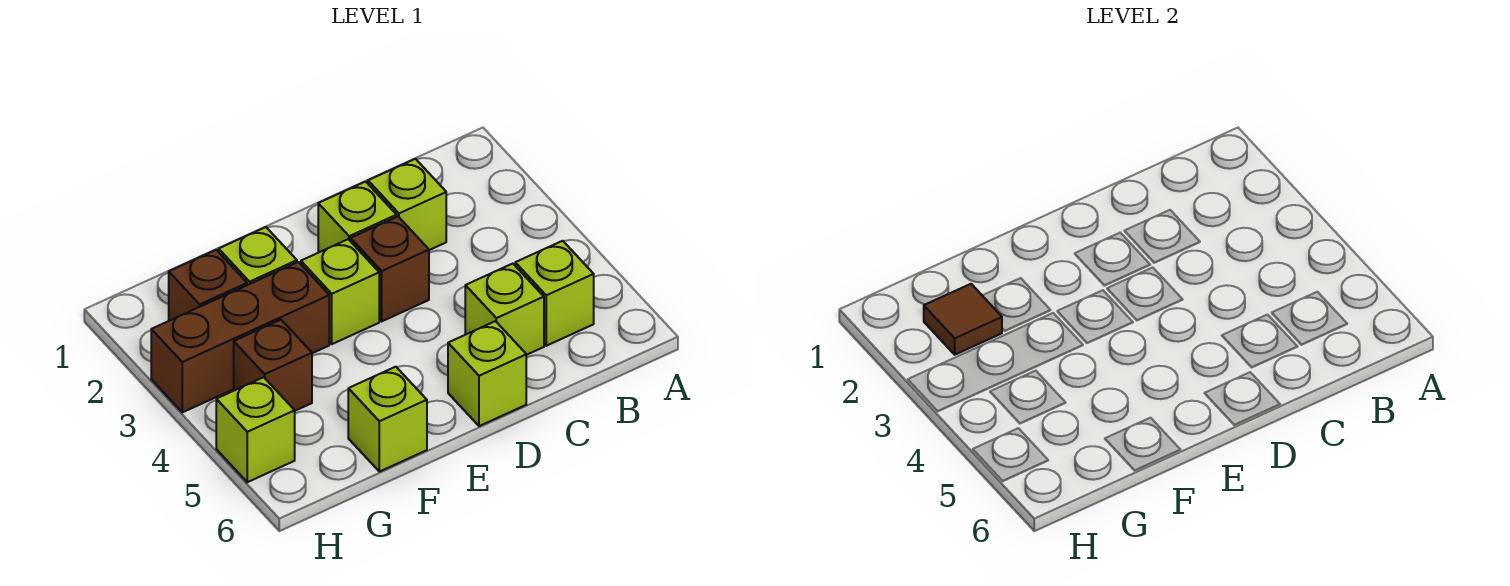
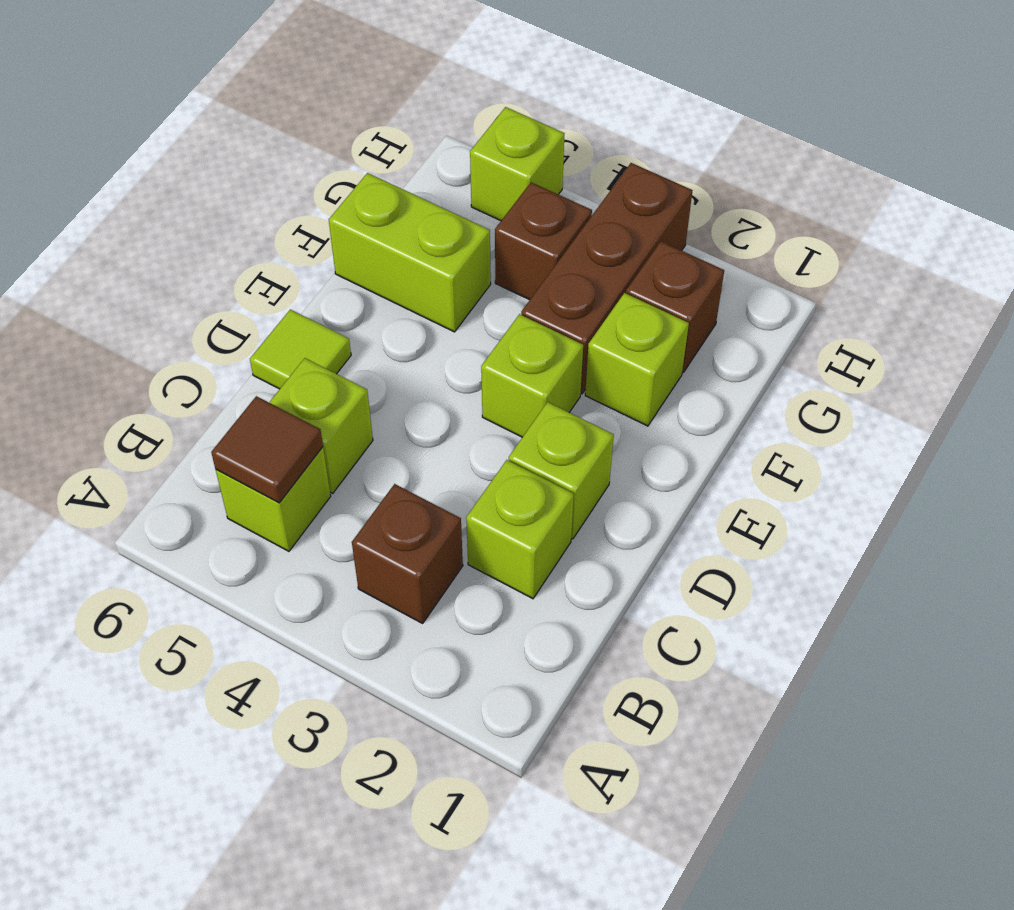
brown 1x1 brick [351,217,429,321] -> brown 1x1 brick moved to [352,484,463,623]
lime 1x1 brick [448,321,526,426] -> lime 1x1 tile [250,309,351,389]
lime 1x1 brick [348,367,427,472] -> lime 1x2 brick [329,173,491,332]
brown 1x1 tile [924,284,1002,355] -> brown 1x1 tile moved to [211,396,323,503]

